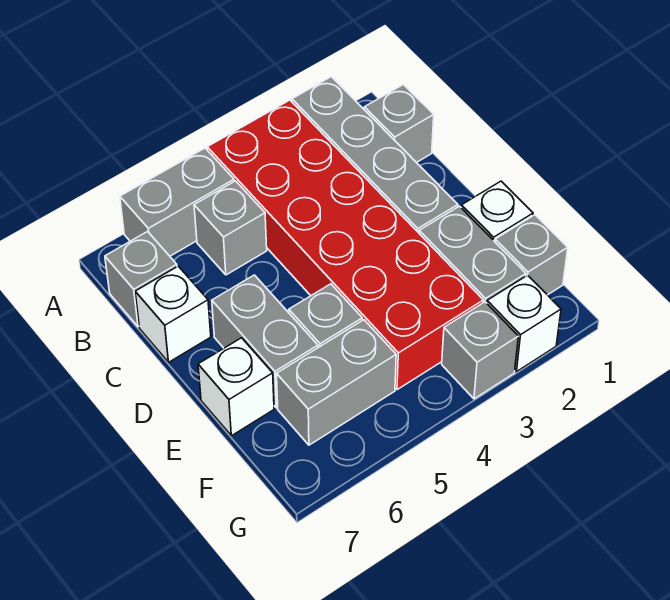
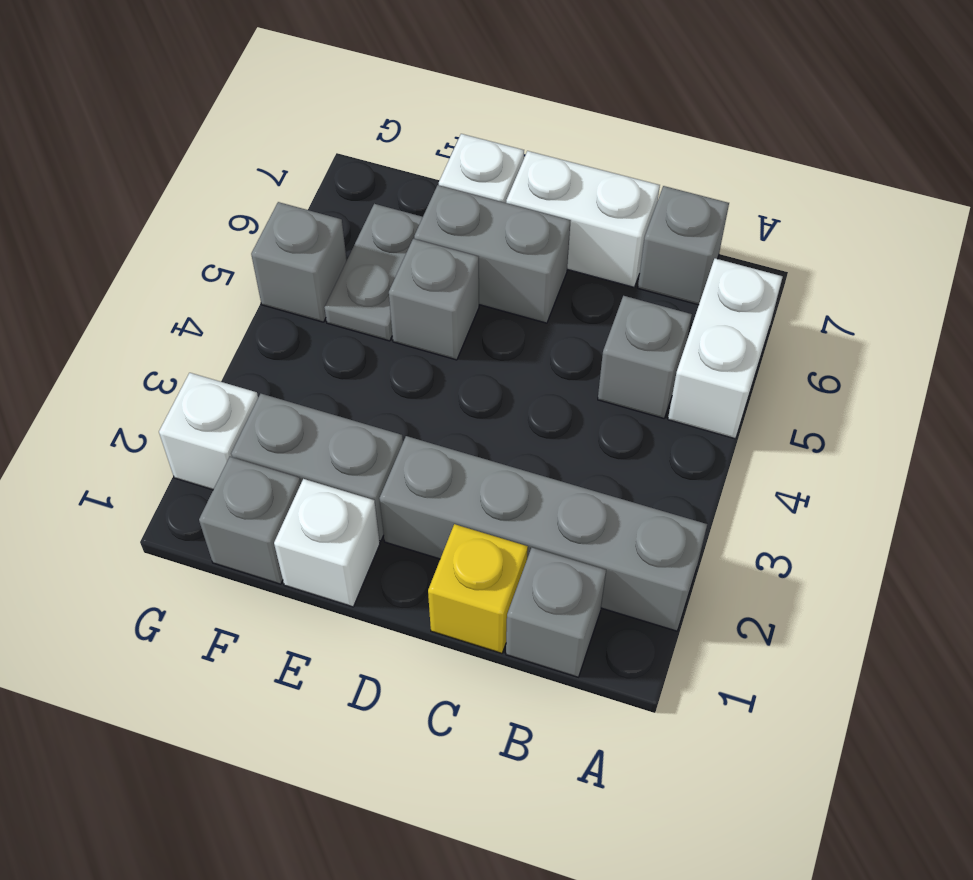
red 2x6 brick [207,100,483,390] -> none
grey 1x2 brick [120,148,234,256] -> white 1x2 brick [668,258,783,439]
none -> yellow 1x1 brick [428,524,528,653]
white 1x1 brick [135,266,211,362] -> white 1x2 brick [506,151,660,287]
grey 1x2 brick [277,320,396,445] -> grey 1x2 plate [325,204,423,341]
grey 1x1 brick [442,302,518,399] -> grey 1x1 brick moved to [251,202,347,322]

